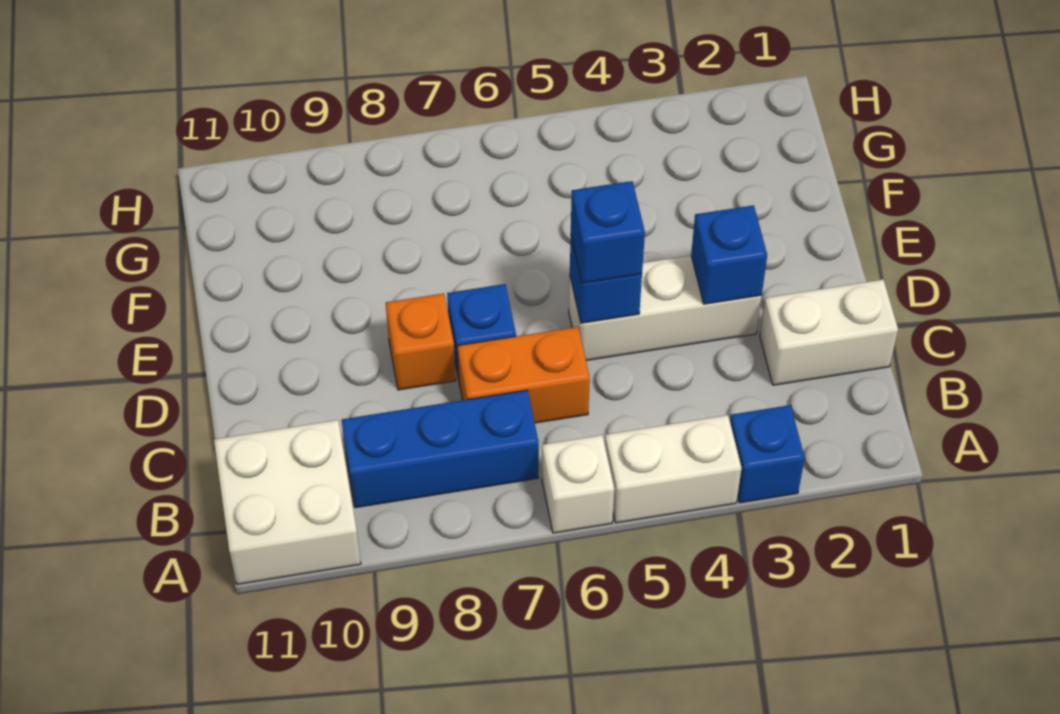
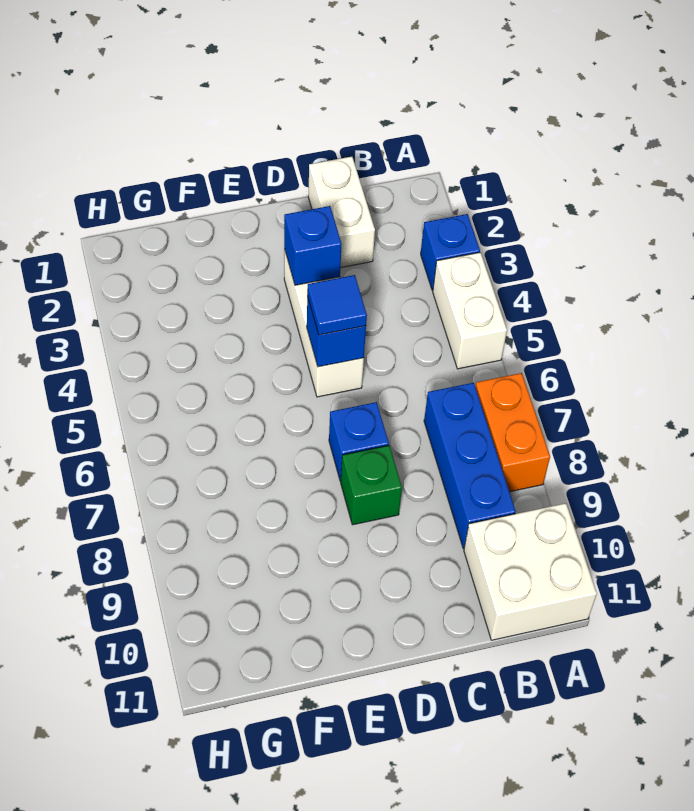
white 1x1 brick [542,435,614,533] -> none
orange 1x2 brick [457,327,590,423] -> orange 1x2 brick moved to [475,373,550,492]
blue 1x1 brick [571,181,645,283] -> blue 1x1 tile [307,275,367,335]
orange 1x1 brick [386,293,456,390] -> green 1x1 brick [341,446,402,525]

